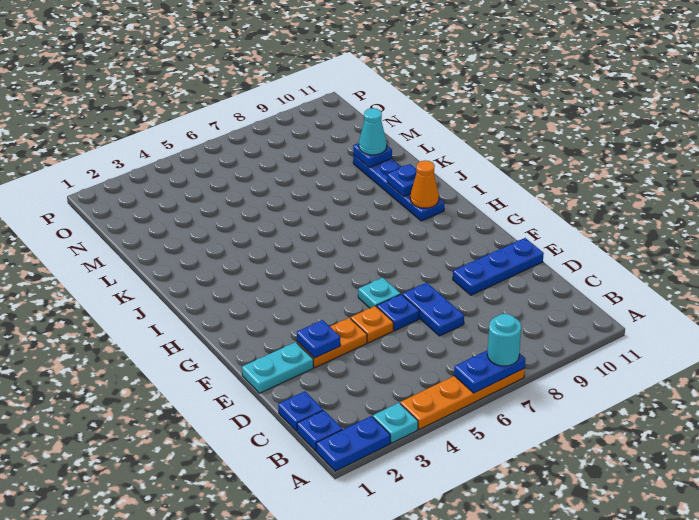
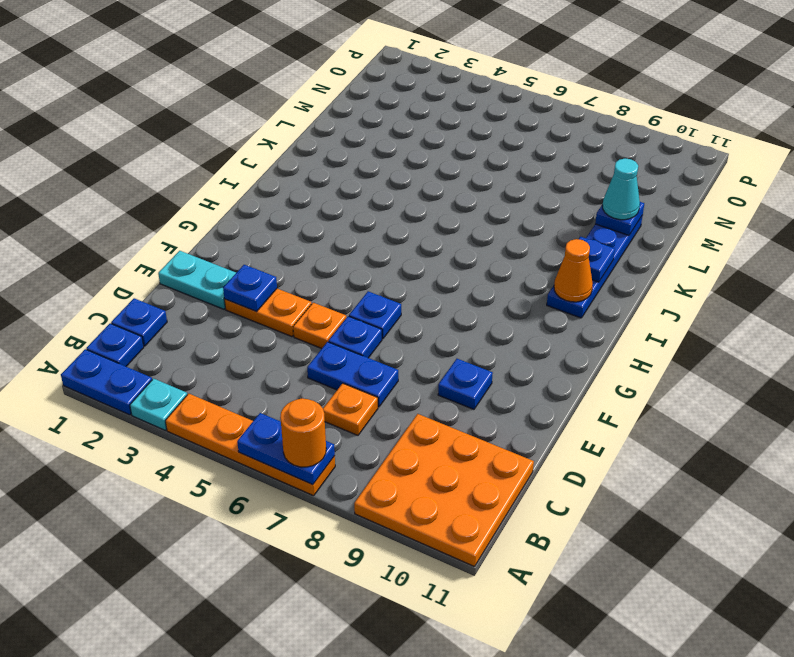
cyan 1x1 round brick [487,314,521,366] -> orange 1x1 round brick [280,398,326,467]
none -> orange 3x3 plate [354,414,534,567]
none -> orange 1x1 plate [323,383,378,435]
blue 1x2 plate [403,283,464,336] -> blue 1x2 plate turned to [307,342,398,407]
blue 1x3 plate [453,238,544,295] -> blue 1x1 plate [438,359,493,409]
cyan 1x1 plate [358,278,400,308] -> blue 1x1 plate [349,291,401,339]

